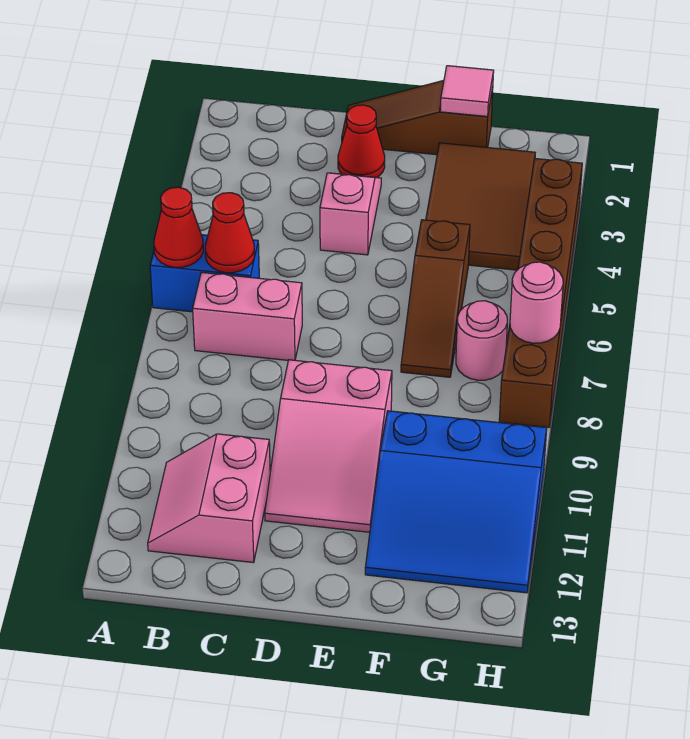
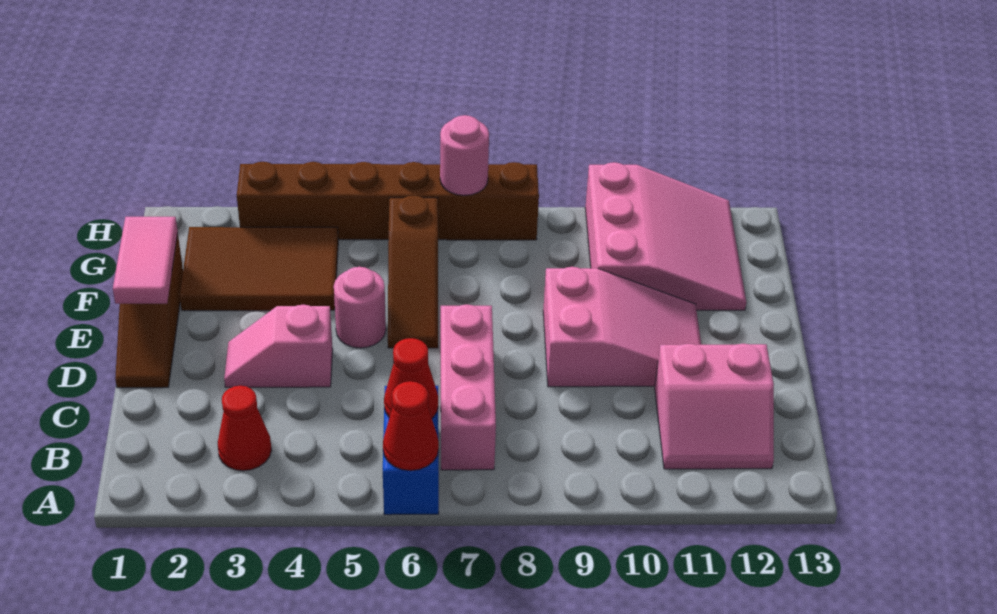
pink 1x2 brick [193,272,302,360] -> pink 1x3 brick [441,304,496,470]
red 1x1 cone [338,105,385,178] -> red 1x1 cone moved to [218,386,272,471]
pink 1x1 tile [440,66,494,117] -> pink 1x2 tile [113,217,178,304]
brown 1x3 slope [401,220,470,377] -> brown 1x3 slope turned to [388,196,438,348]
blue 3x3 slope [365,411,547,593] -> pink 3x3 slope [585,162,746,310]
pink 1x1 round brick [456,301,507,380] -> pink 1x1 round brick moved to [334,267,386,348]

